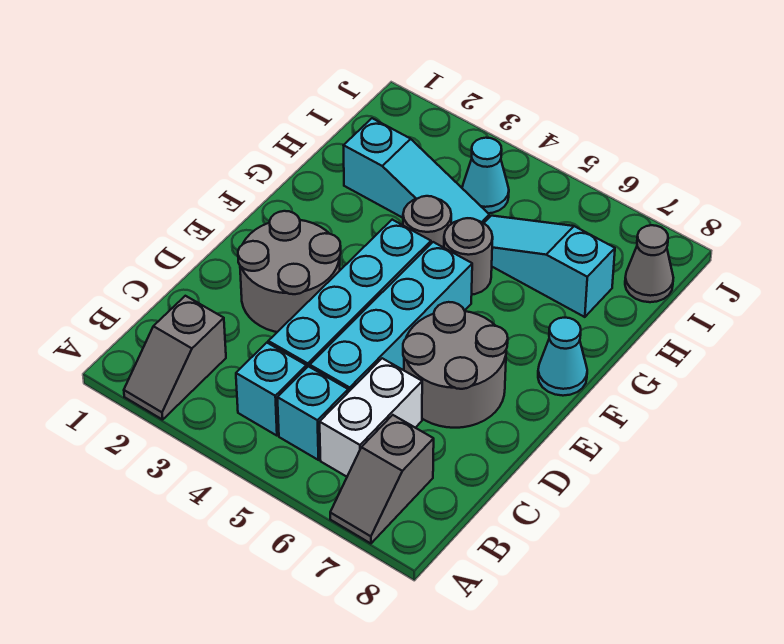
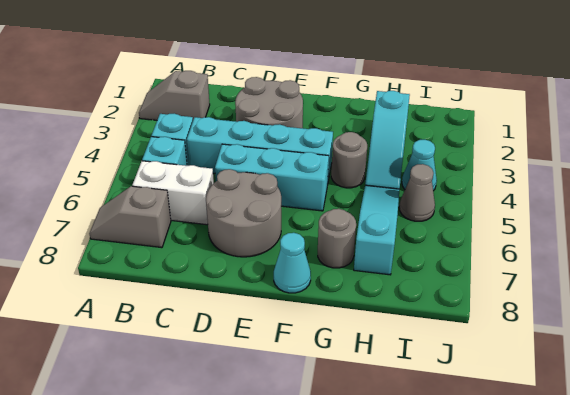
cyan 1x4 brick [310,242,472,392] -> cyan 1x3 brick [215,144,329,211]
grey 1x1 round brick [444,218,493,294] -> grey 1x1 round brick moved to [318,209,356,268]
grey 1x1 cone [625,225,673,302] -> grey 1x1 cone moved to [399,164,435,221]

